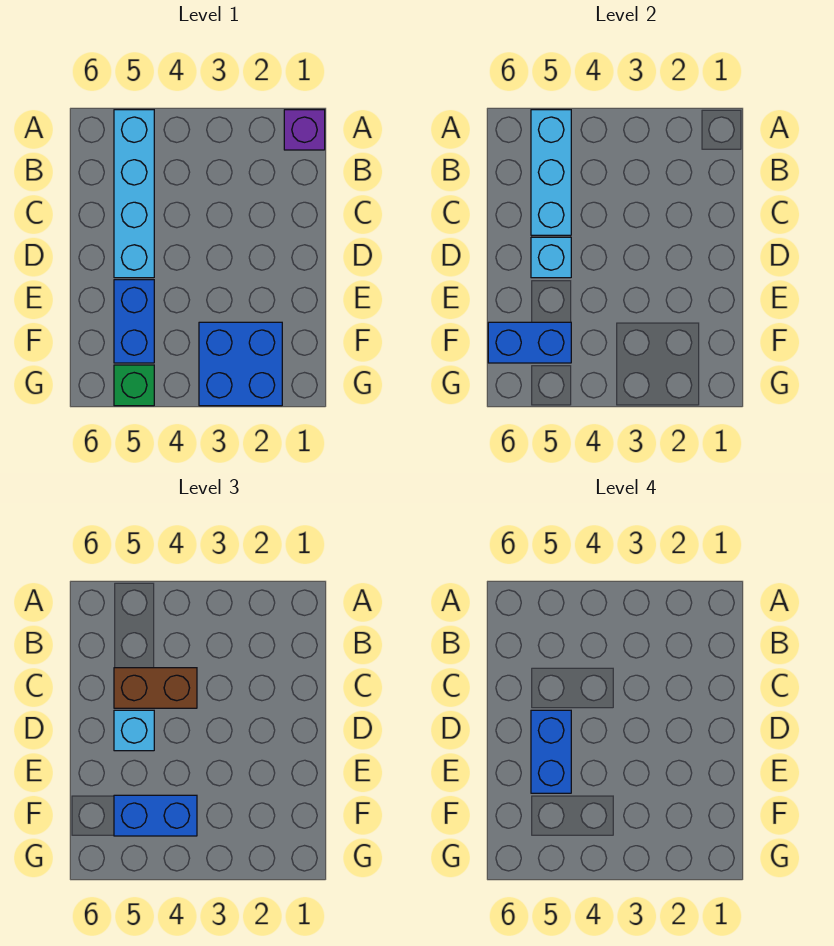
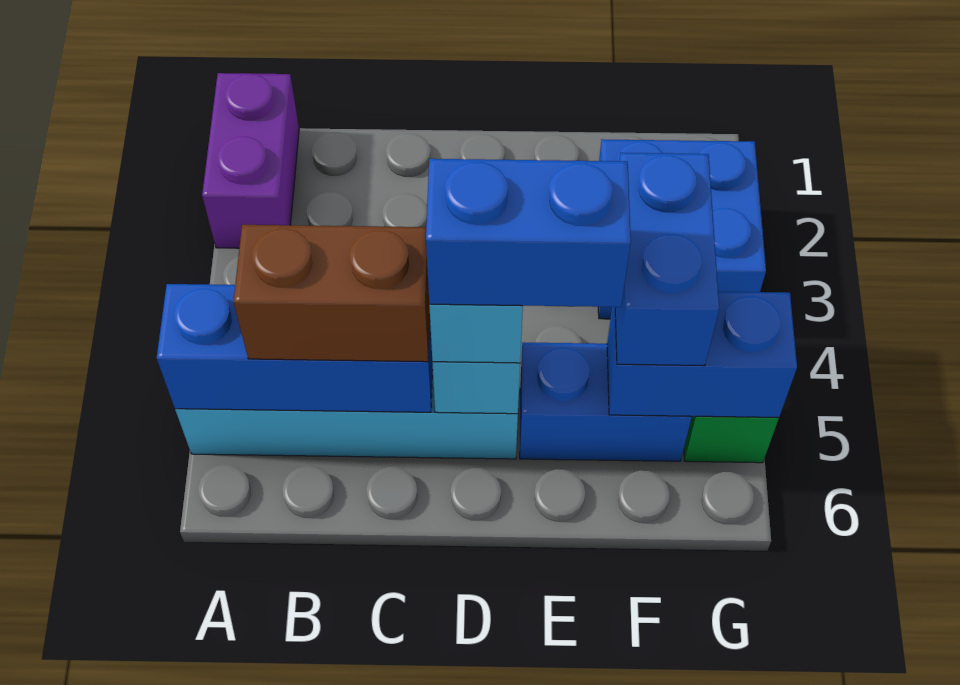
purple 1x1 brick [284,110,325,150] -> purple 1x2 brick [202,73,299,248]
cyan 1x3 brick [531,110,571,235] -> blue 1x3 brick [157,284,433,412]
brown 1x2 brick [114,668,197,708] -> brown 1x2 brick turned to [234,225,430,362]
blue 1x2 brick [488,322,571,363] -> blue 1x2 brick turned to [607,292,797,417]

